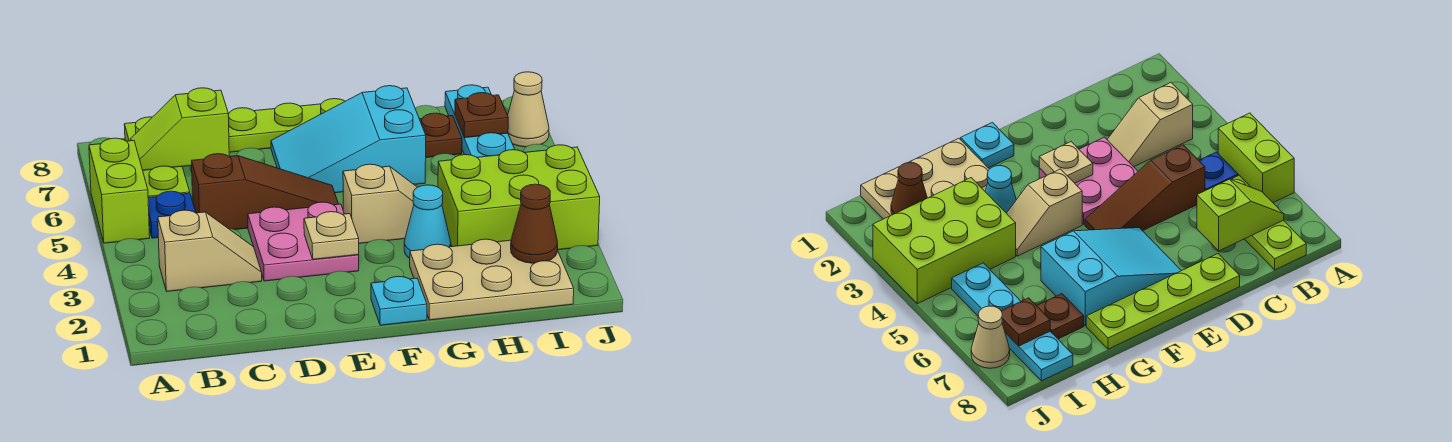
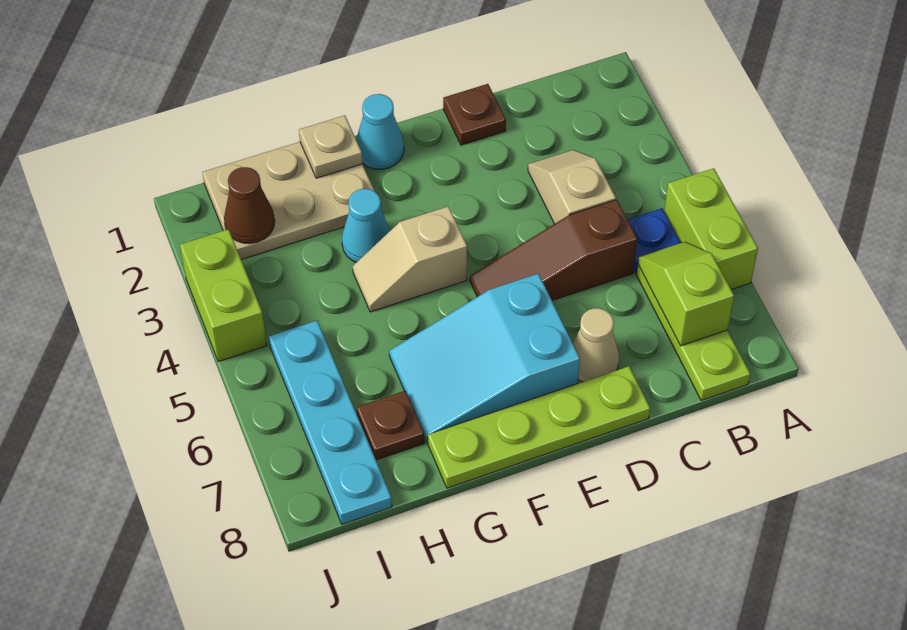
tan 1x2 slope [158,210,262,291] -> tan 1x2 slope turned to [528,150,616,224]
lime 1x2 slope [131,88,229,170] -> lime 1x2 slope turned to [638,242,734,346]
pink 2x2 plate [248,202,359,281] -> none
tan 1x1 plate [304,212,359,259] -> tan 1x1 plate moved to [299,115,362,178]
cyan 2x3 slope [271,86,426,193] -> cyan 2x3 slope turned to [389,274,580,443]
cyan 1x1 plate [371,276,427,325] -> cyan 1x1 cone [356,94,404,169]
lime 2x3 brick [438,145,600,250] -> lime 1x2 brick [180,229,267,362]
brown 1x1 plate [455,93,508,138] -> brown 1x1 plate moved to [443,84,506,145]
tan 1x1 cone [508,72,549,147] -> tan 1x1 cone moved to [573,308,619,382]

